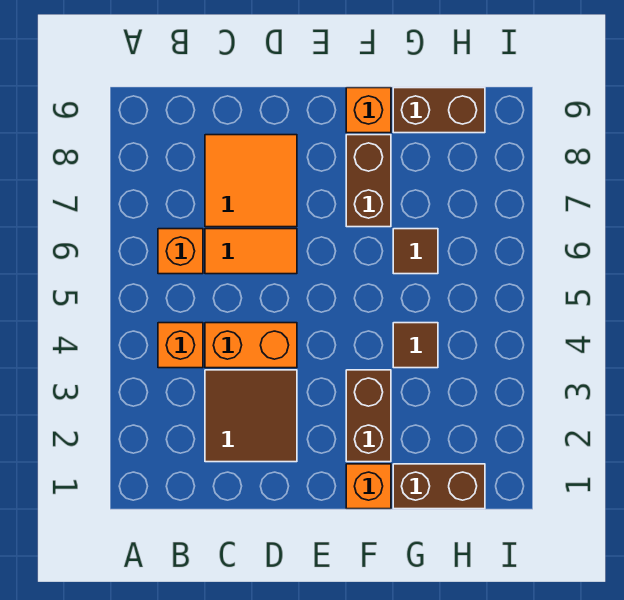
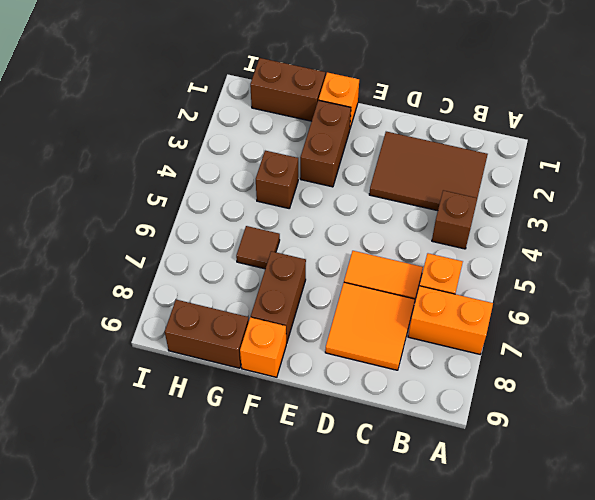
orange 1x1 brick [158,323,203,368] -> brown 1x1 brick [432,190,477,249]
brown 2x2 tile [205,370,297,462] -> brown 2x3 tile [369,132,488,211]
orange 1x2 brick [205,323,297,368] -> orange 1x2 brick moved to [408,286,493,354]
brown 1x1 tile [393,323,438,368] -> brown 1x1 brick [256,151,298,208]

